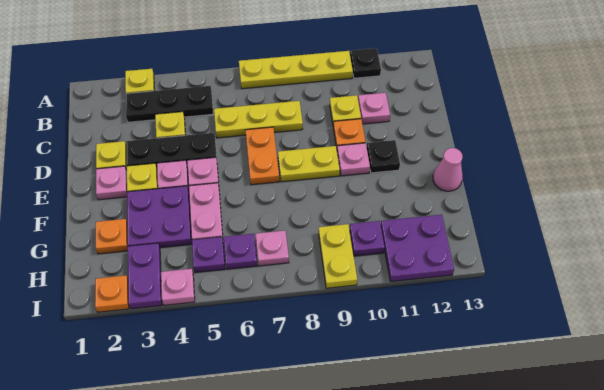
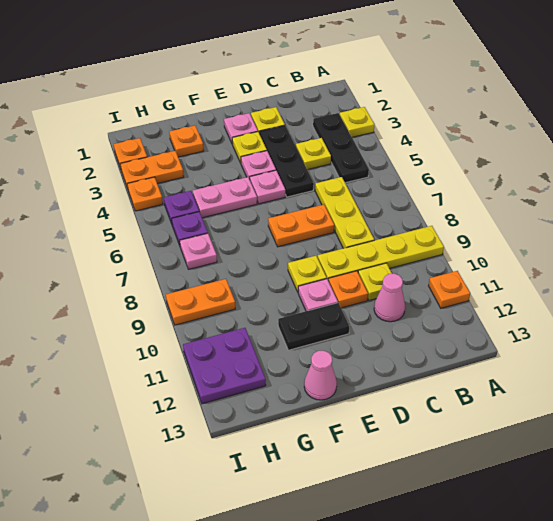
yellow 1x4 plate [239,51,353,89] -> yellow 1x4 plate turned to [318,226,444,281]
black 1x1 plate [350,48,381,78] -> orange 1x1 plate [429,271,470,308]
pink 1x1 plate [358,93,390,124] -> pink 1x1 cone [374,274,405,322]
yellow 1x2 plate [278,146,340,182] -> yellow 1x1 plate [288,256,327,292]
black 1x1 plate [367,140,400,173] -> black 1x2 plate [278,303,349,350]
purple 2x2 plate [127,186,192,248] -> none
purple 1x2 plate [128,243,162,309] -> orange 1x2 plate [120,151,184,189]
yellow 1x2 plate [319,224,357,288] -> orange 1x2 plate [166,279,235,325]
purple 1x1 plate [350,221,385,256] -> none
pink 1x1 plate [161,269,195,305] -> orange 1x1 plate [127,177,163,211]

